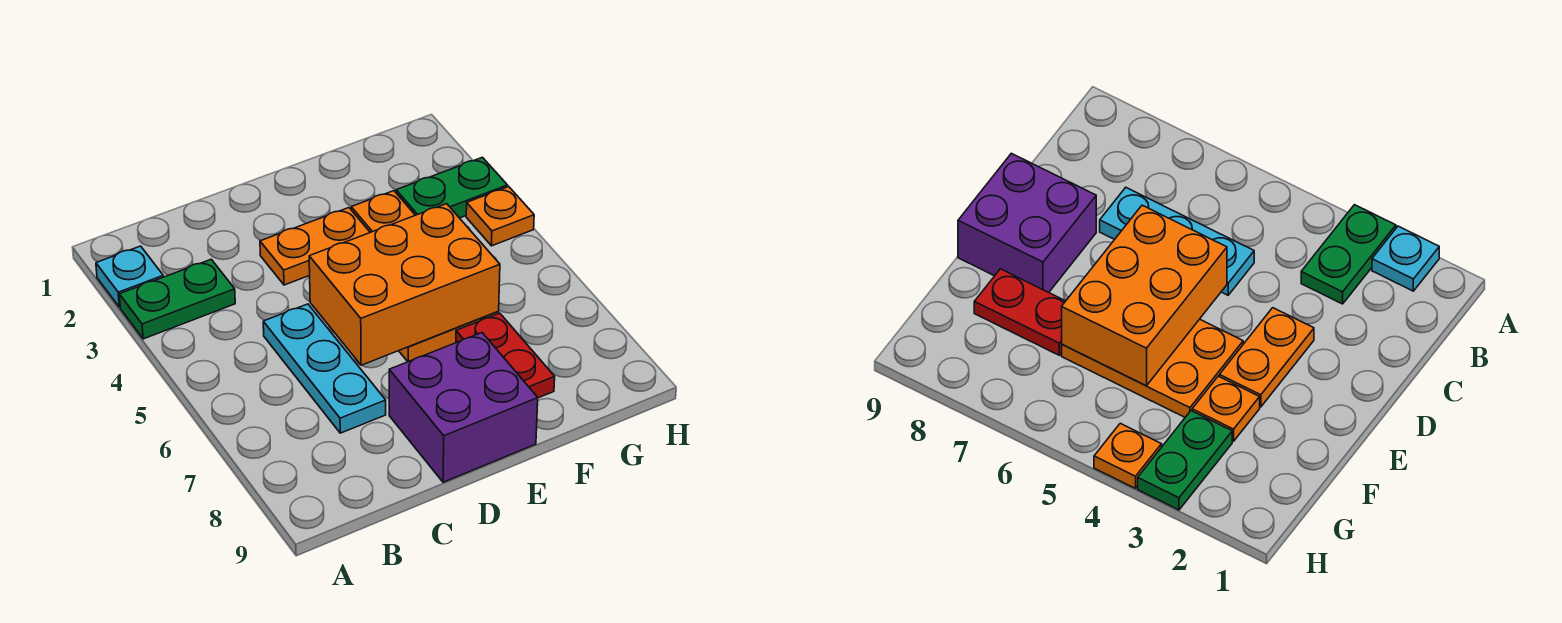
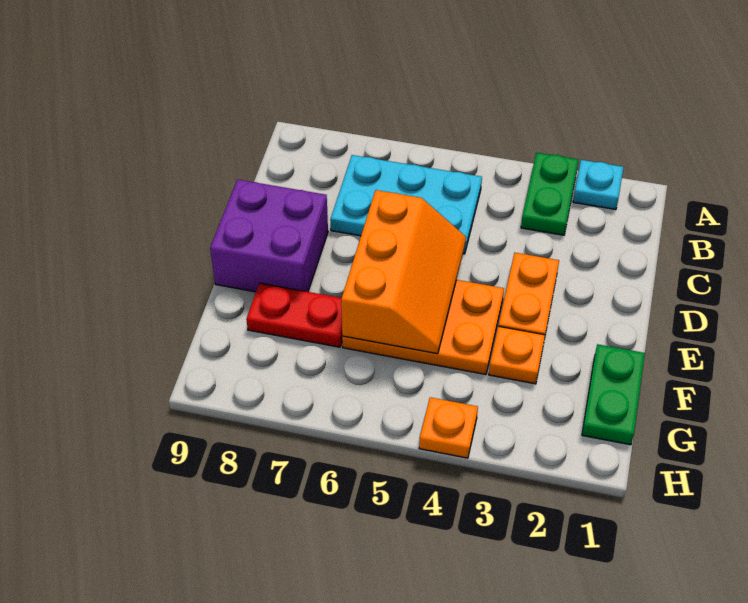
cyan 1x3 plate [263,304,386,433] -> cyan 2x3 plate [330,155,482,254]
orange 2x3 brick [309,204,500,365] -> orange 2x3 slope [341,190,466,354]
green 1x2 plate [396,157,507,218] -> green 1x2 plate moved to [582,344,645,445]

